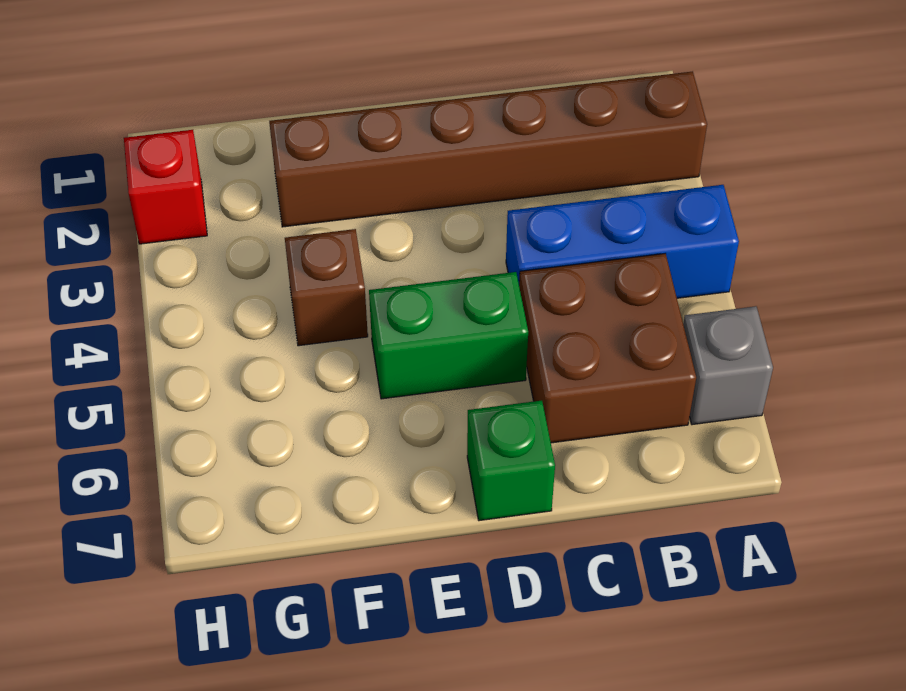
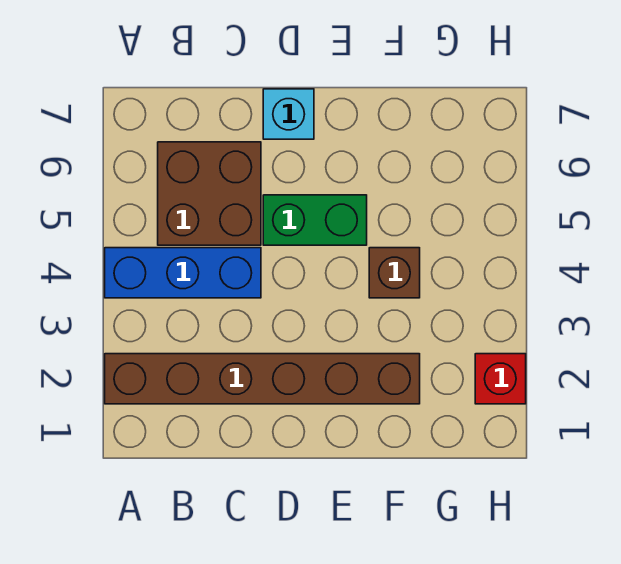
grey 1x1 brick [683,306,773,425] -> none
green 1x1 brick [467,401,555,521] -> cyan 1x1 brick [263,89,314,139]

